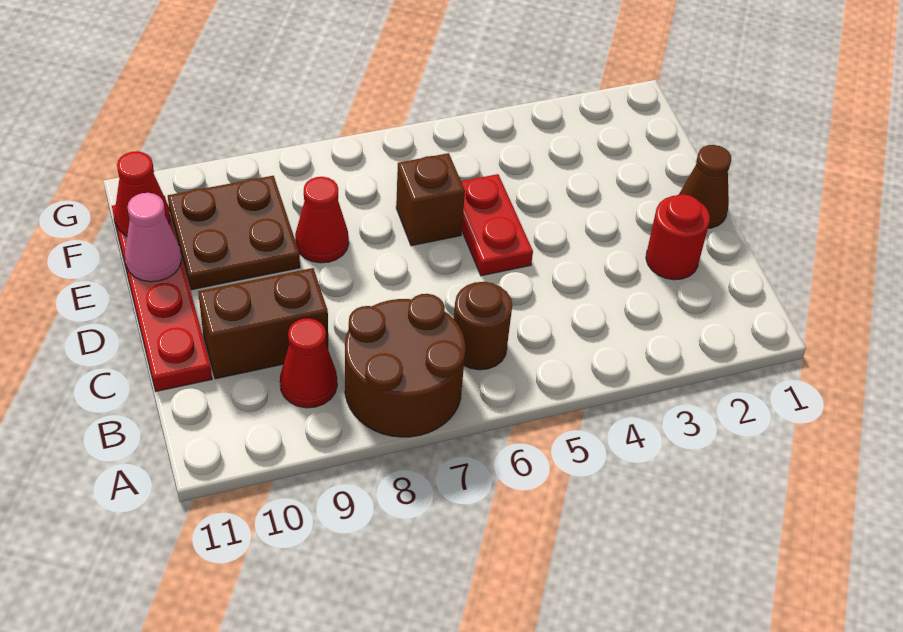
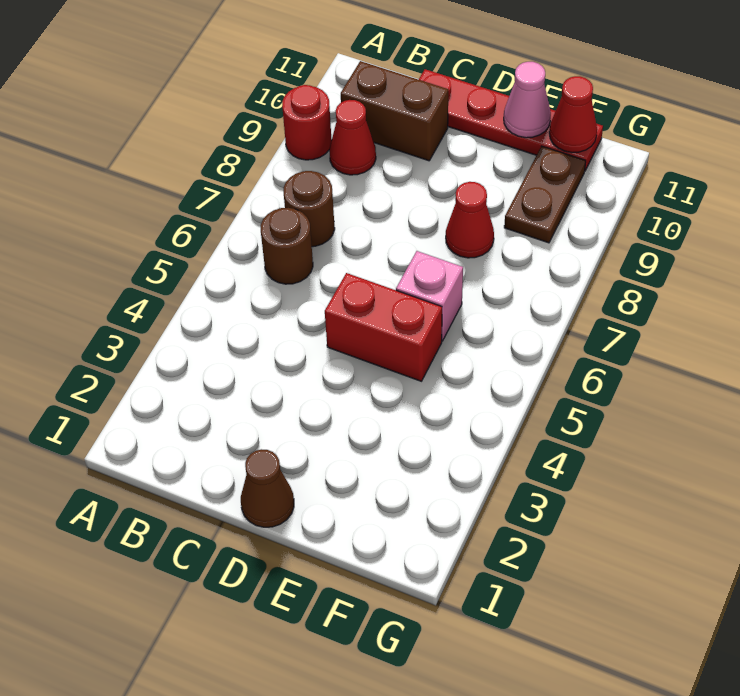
brown 2x2 round brick [345,294,466,437] -> brown 1x1 round brick [284,171,335,247]
red 1x1 round brick [646,194,710,280] -> red 1x1 round brick moved to [282,85,332,160]
brown 1x2 brick [198,268,328,379] -> brown 1x2 brick turned to [341,61,448,161]
red 1x2 plate [461,174,533,276] -> red 1x2 brick [325,273,442,381]
brown 1x1 brick [396,153,465,246] -> pink 1x1 brick [396,251,463,341]
brown 2x2 plate [168,176,300,290] -> brown 1x2 plate [504,146,586,243]

